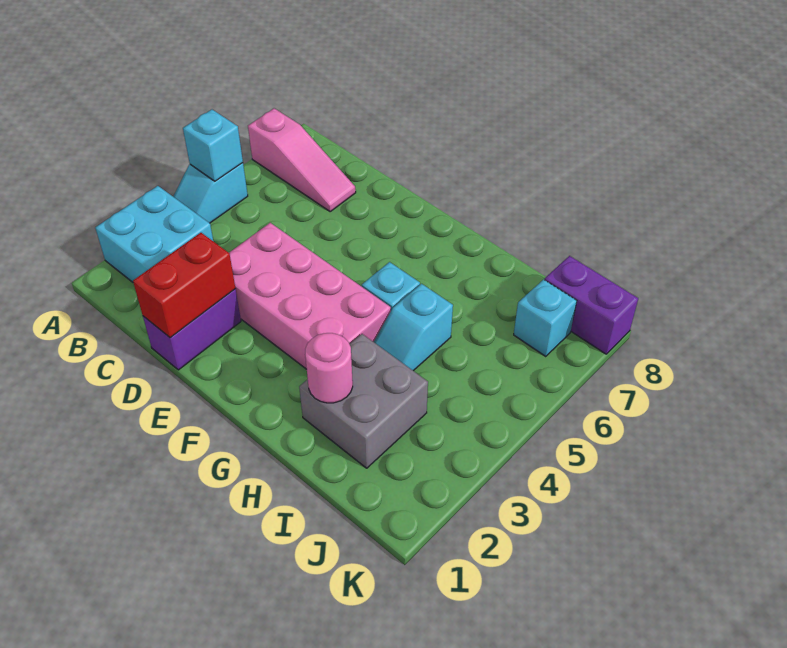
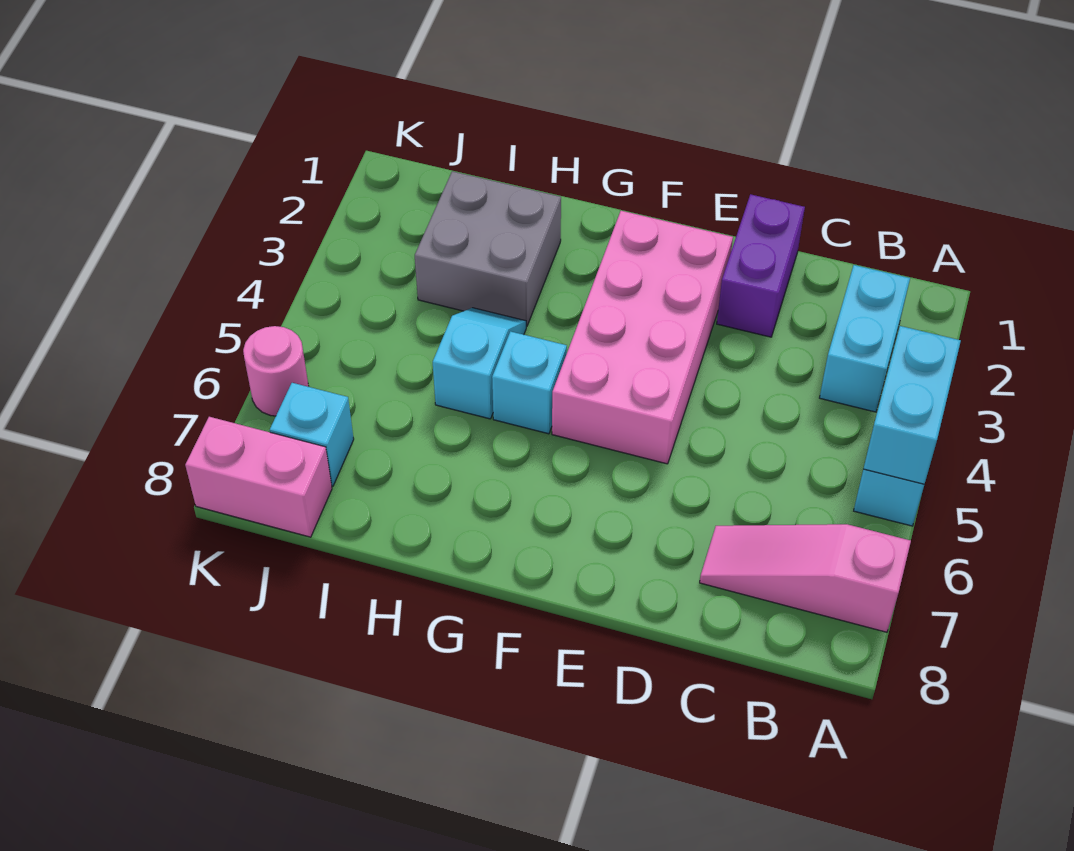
cyan 2x2 brick [95,186,213,282] -> cyan 1x2 brick [820,265,910,412]
cyan 1x1 brick [183,109,243,181] -> cyan 1x2 brick [864,326,961,484]
red 1x2 brick [133,233,235,338] -> none
pink 2x4 brick [229,223,391,369] -> pink 2x4 brick turned to [552,211,733,464]
pink 1x1 round brick [305,333,353,403] -> pink 1x1 round brick moved to [243,326,309,416]
purple 1x2 brick [545,256,638,354] -> pink 1x2 brick [185,417,332,537]

